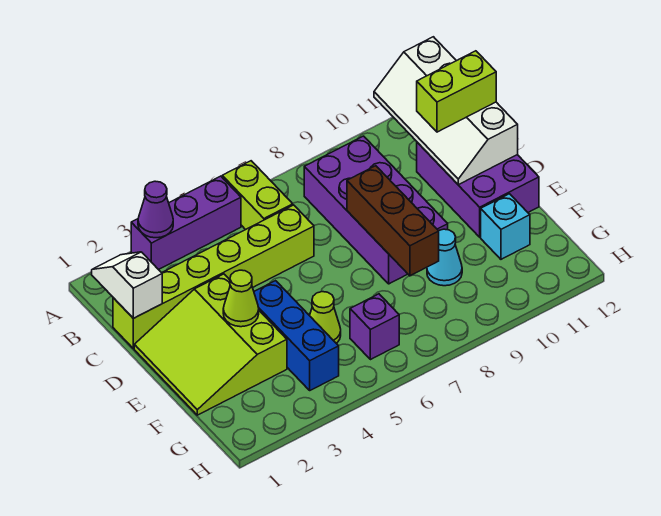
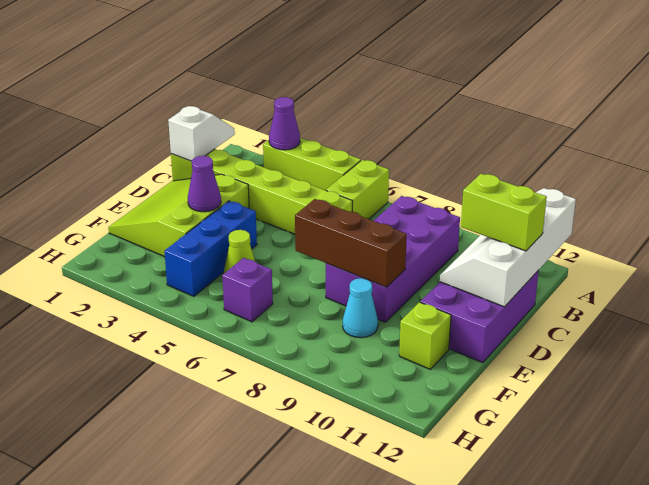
purple 1x3 brick [131,176,241,270] -> lime 1x3 brick [263,138,361,190]
brown 1x3 brick [347,166,439,276] -> brown 1x3 brick turned to [295,199,407,287]
lime 1x1 cone [223,270,259,327] -> purple 1x1 cone [188,156,221,212]
cyan 1x1 brick [481,194,530,259] -> lime 1x1 brick [399,302,451,369]

